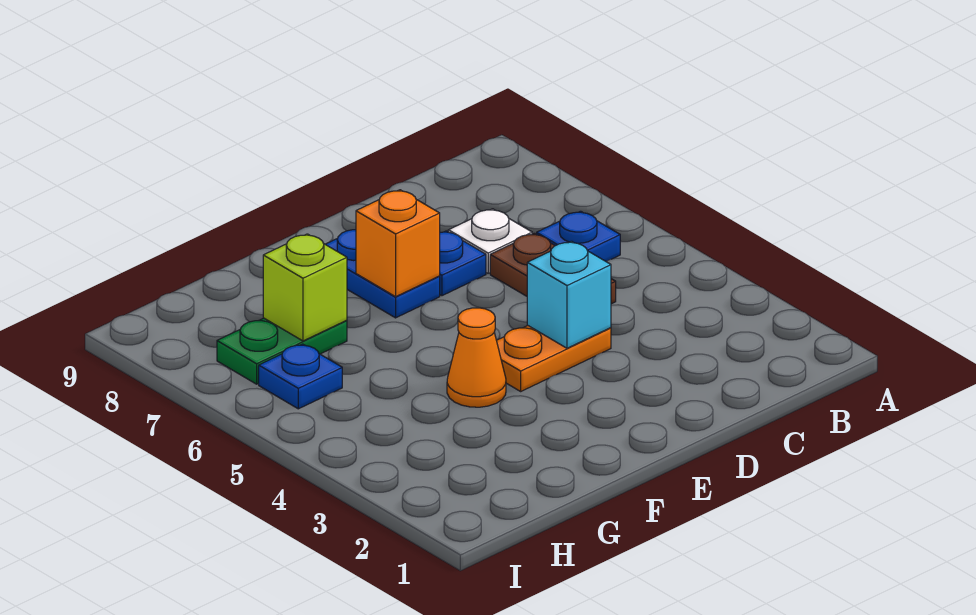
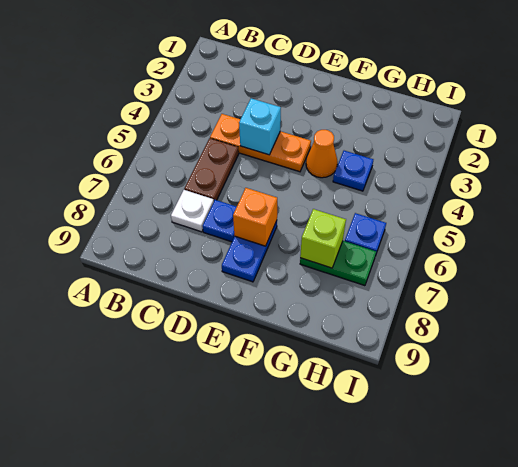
blue 1x1 plate [537,211,620,261] -> blue 1x1 plate moved to [333,151,373,191]
orange 1x2 plate [497,325,611,391] -> orange 1x3 plate [210,114,311,172]

